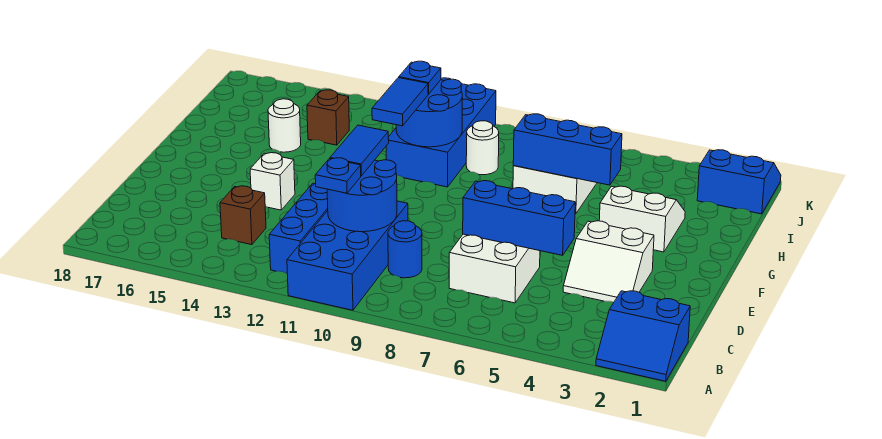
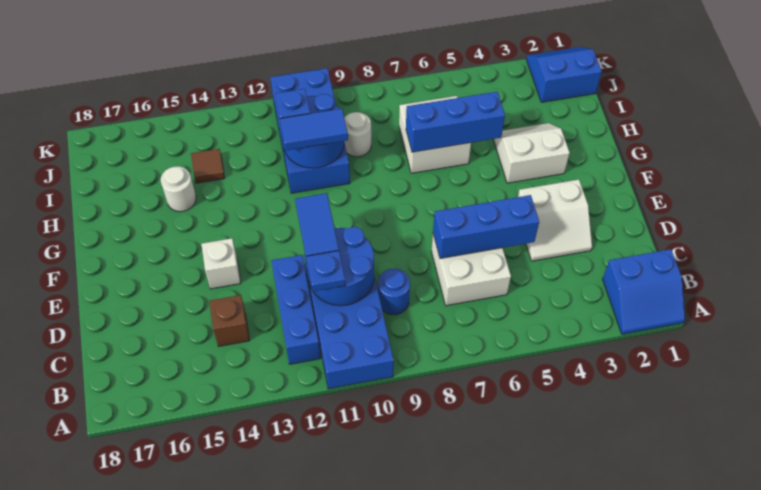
blue 1x2 tile [372,78,428,126] -> blue 1x2 tile turned to [280,109,348,150]
brown 1x1 brick [307,90,349,145] -> brown 1x1 tile [191,149,225,183]

